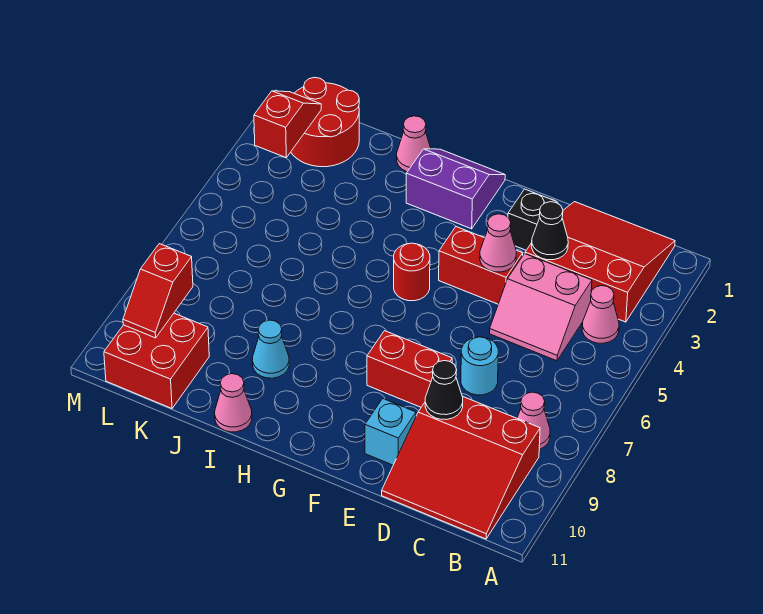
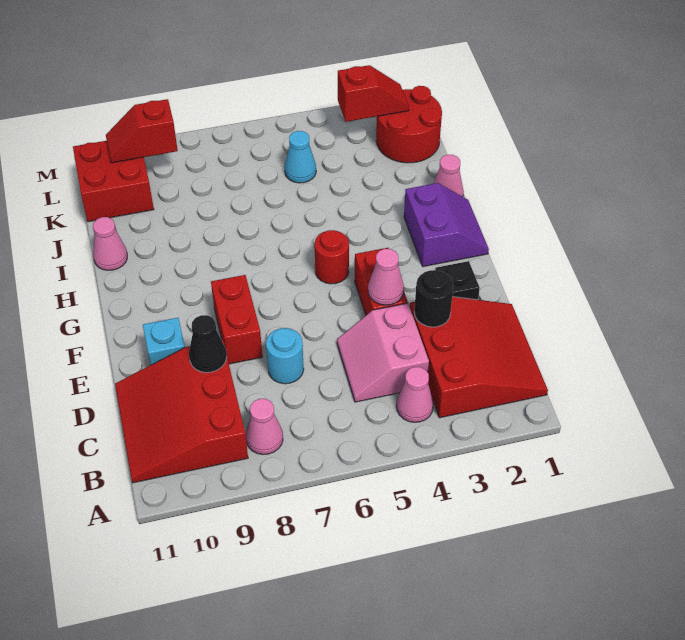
black 1x1 cone [532,202,568,260] -> black 1x1 round brick [414,270,453,327]
cyan 1x1 cone [252,320,289,378] -> cyan 1x1 cone moved to [285,131,316,183]

